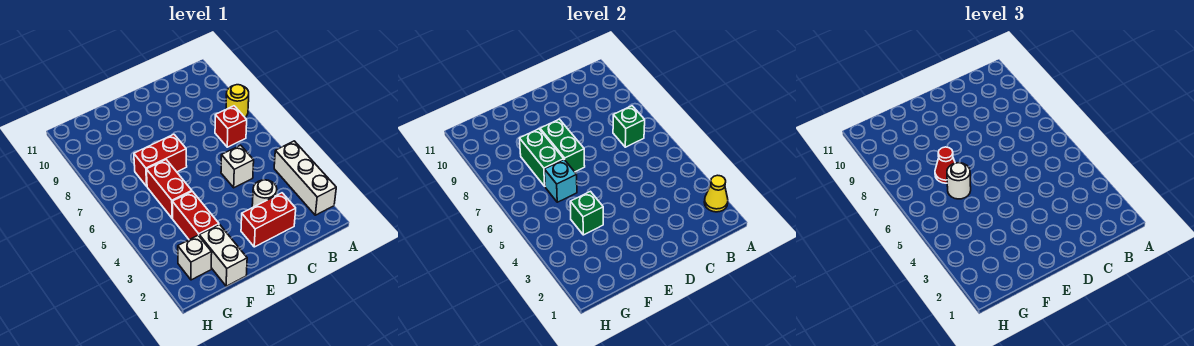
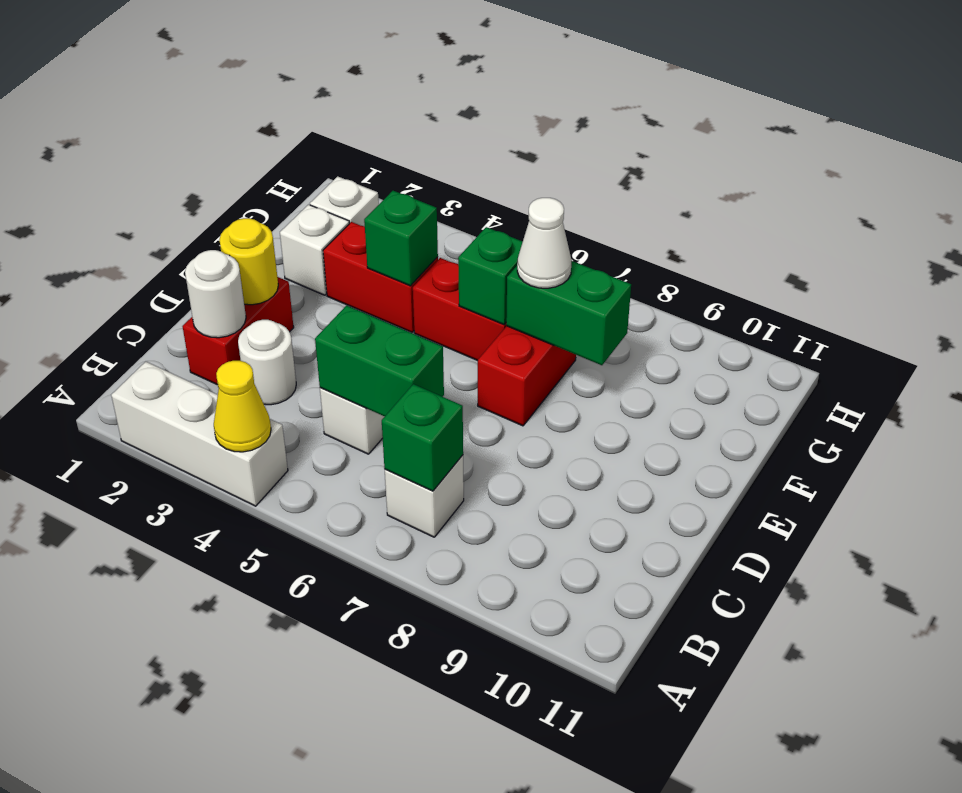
yellow 1x1 cone [704,175,728,212] -> yellow 1x1 cone moved to [214,361,271,452]
yellow 1x1 round brick [226,85,249,117] -> yellow 1x1 round brick moved to [219,218,278,305]
red 1x1 brick [215,106,247,147] -> white 1x1 brick [385,455,464,537]
green 1x2 brick [540,119,585,172] -> green 1x2 brick moved to [315,305,444,416]
white 1x2 brick [199,225,247,286] -> white 1x1 brick [280,205,349,295]
cyan 1x1 brick [544,160,577,202] -> green 1x1 brick [458,227,523,325]
white 1x1 round brick [947,163,971,199] -> white 1x1 round brick moved to [185,250,246,338]
red 1x1 cone [935,147,955,183] -> white 1x1 cone [517,198,572,288]

